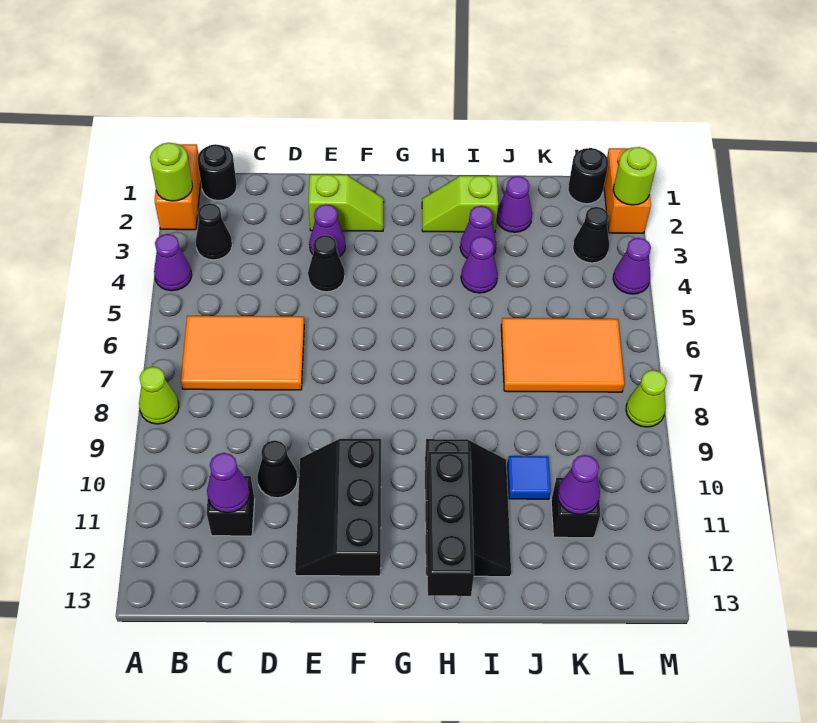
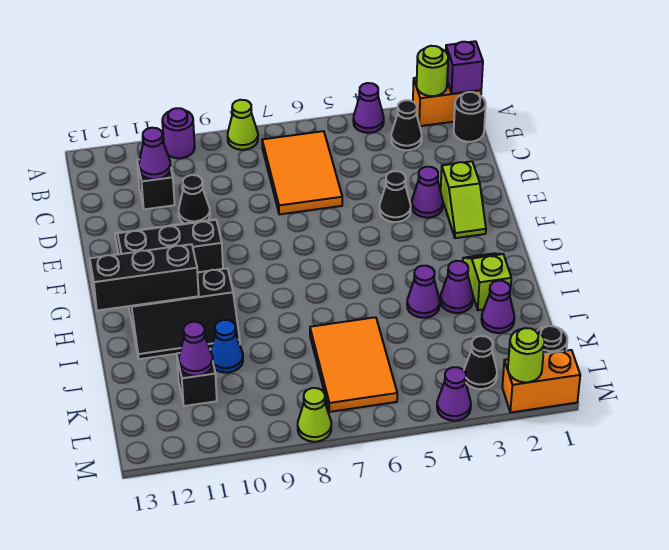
none -> purple 1x1 brick [446,41,483,94]
none -> purple 1x1 round brick [162,108,195,158]
blue 1x1 tile [508,456,551,499] -> blue 1x1 cone [211,320,243,373]

